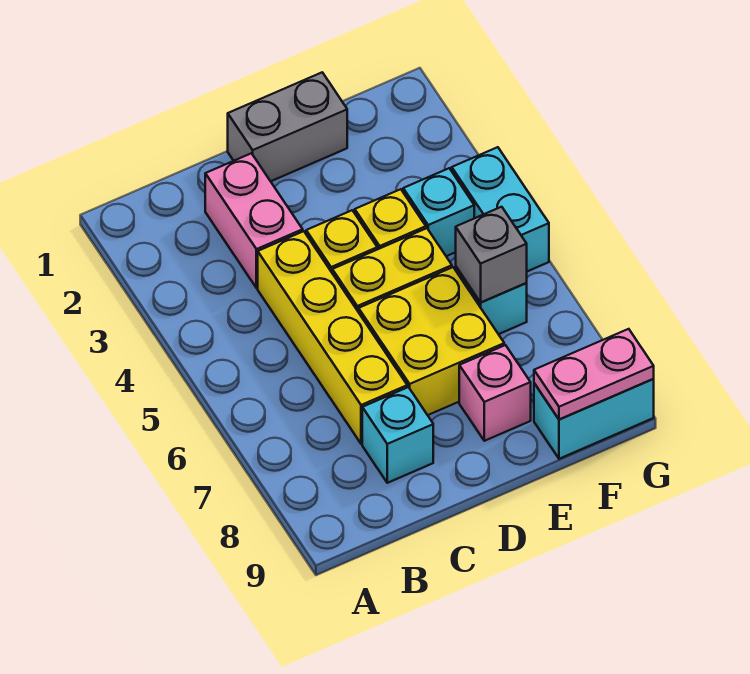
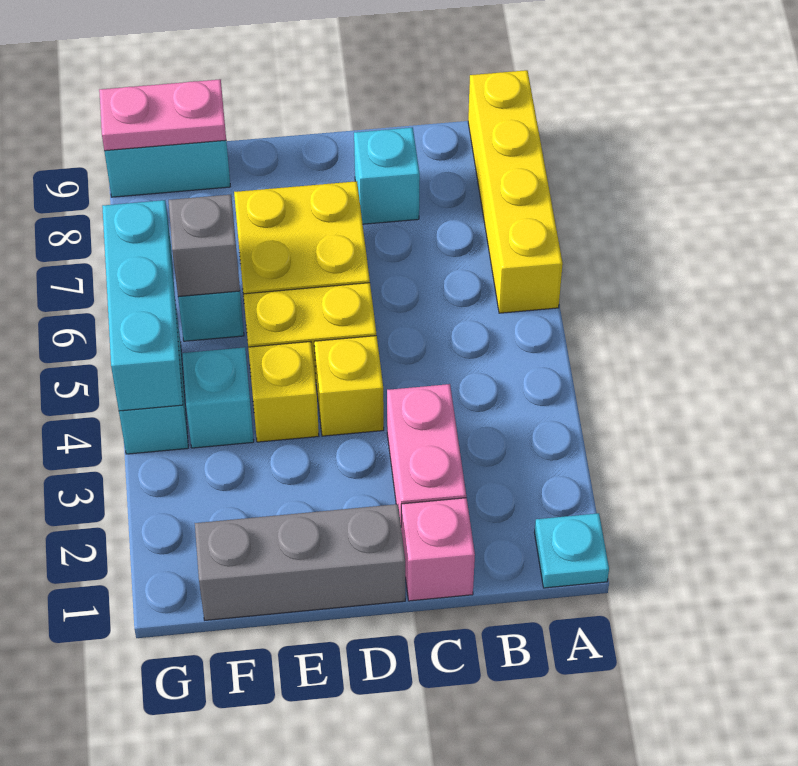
none -> cyan 1x1 plate [535,513,609,588]
yellow 1x4 brick [258,231,407,444] -> yellow 1x4 brick moved to [468,70,563,313]
grey 1x2 brick [228,72,347,181] -> grey 1x3 brick [195,504,405,620]
pink 1x1 brick [459,345,531,441] -> pink 1x1 brick moved to [401,498,475,601]
none -> cyan 1x3 brick [102,200,183,411]

